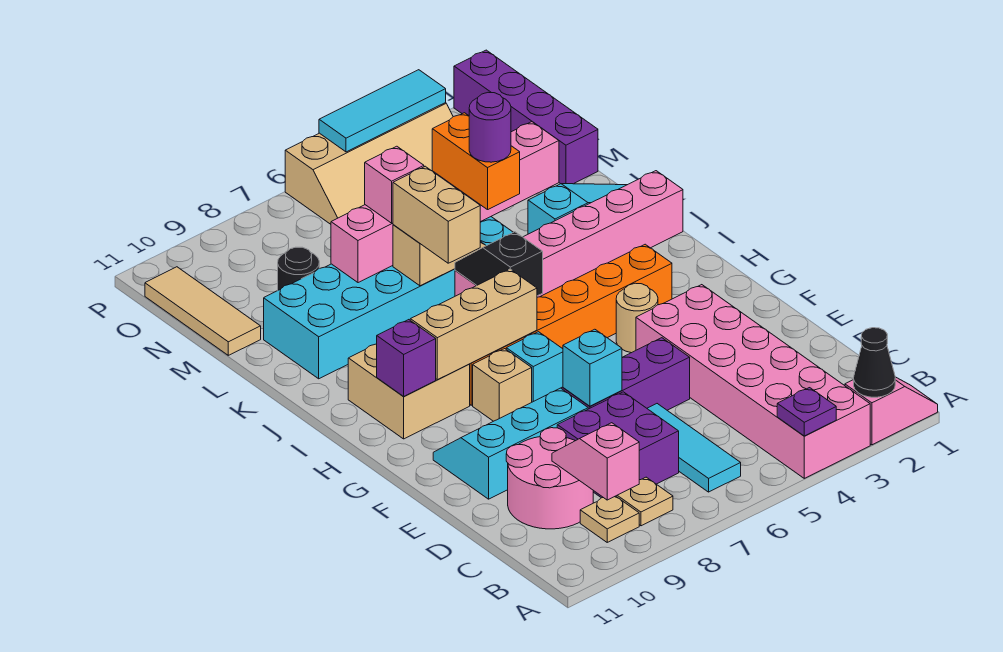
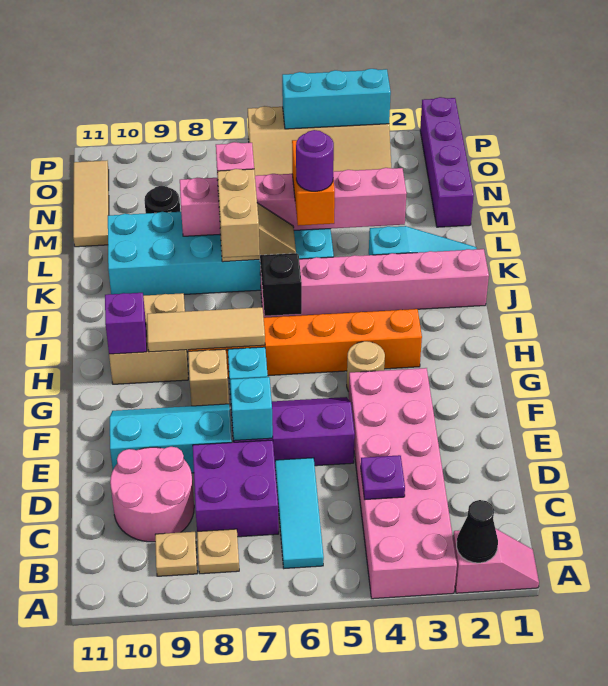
purple 1x1 plate [777,388,836,436] -> purple 1x1 plate moved to [361,455,405,500]
pink 1x2 slope [552,423,639,500] -> none
tan 1x3 brick [410,269,537,380] -> tan 1x3 tile [147,307,265,352]
cyan 1x3 tile [319,70,446,152] -> cyan 1x3 brick [282,69,391,129]

